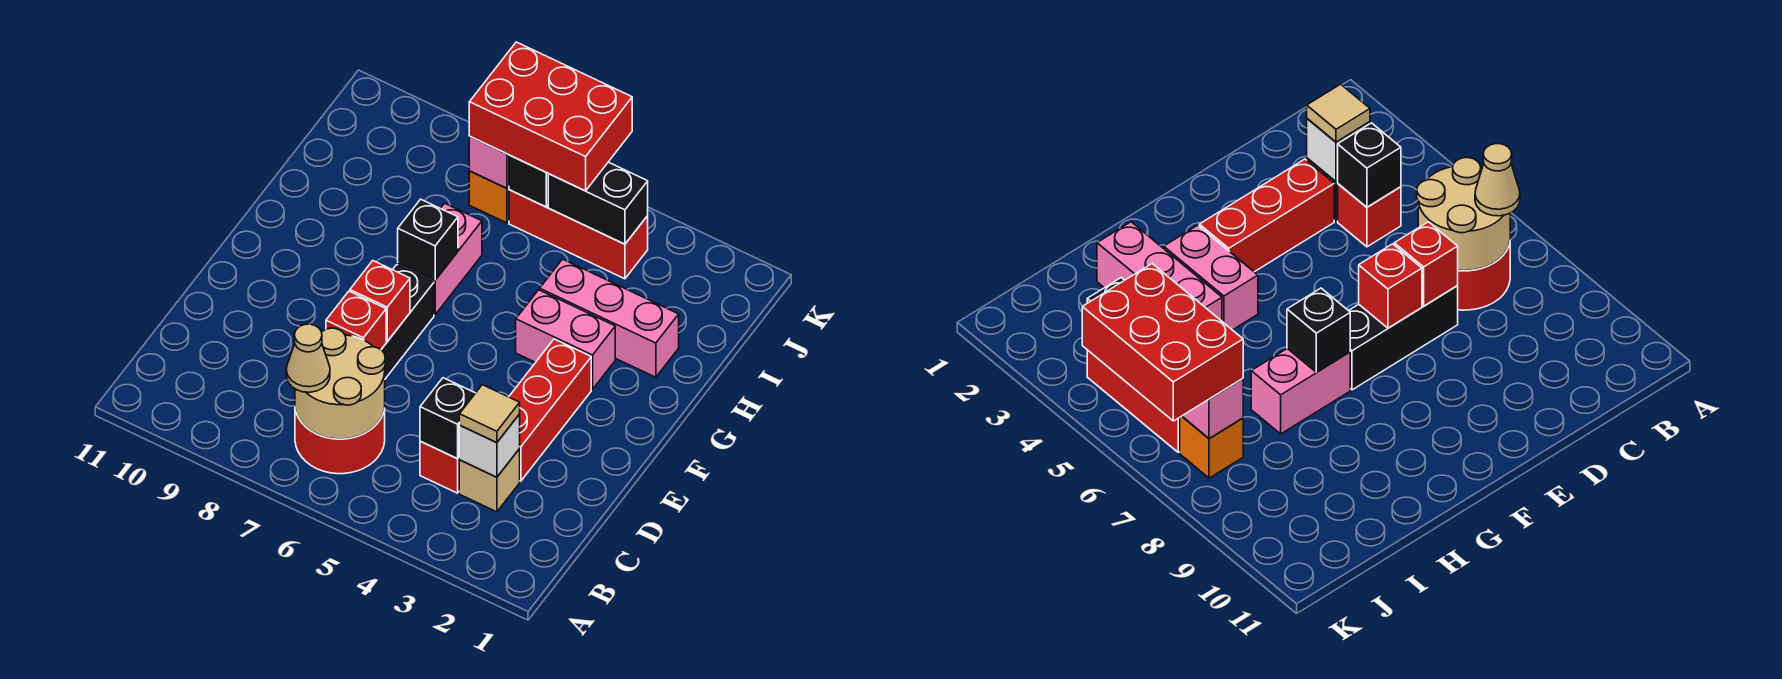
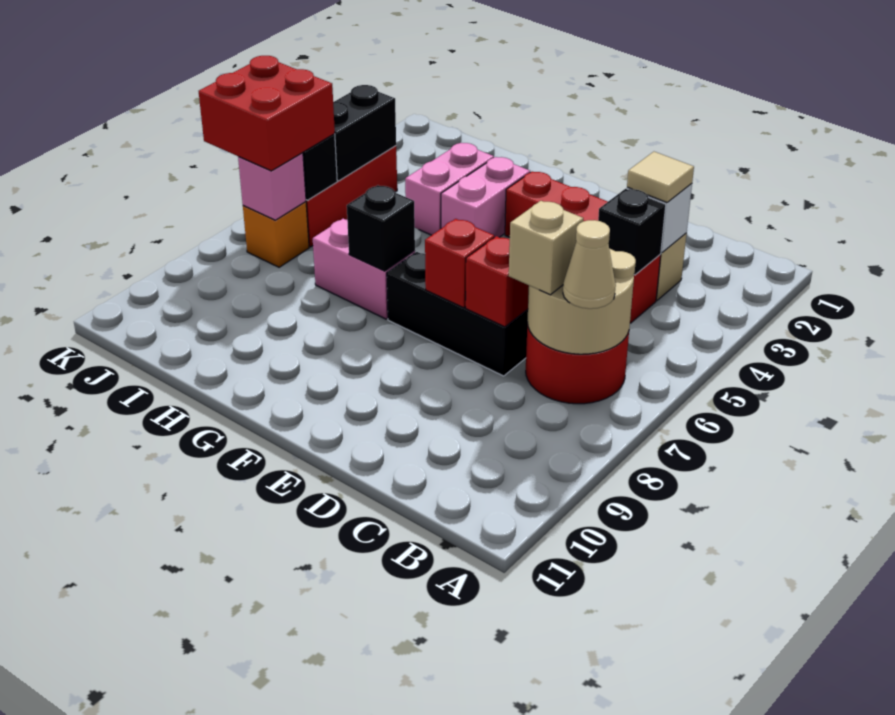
none -> tan 1x1 brick [509,201,583,295]
pink 1x3 brick [540,259,679,377] -> pink 1x2 brick [405,143,494,235]
red 2x3 brick [469,42,632,191] -> red 2x2 brick [199,56,335,171]

